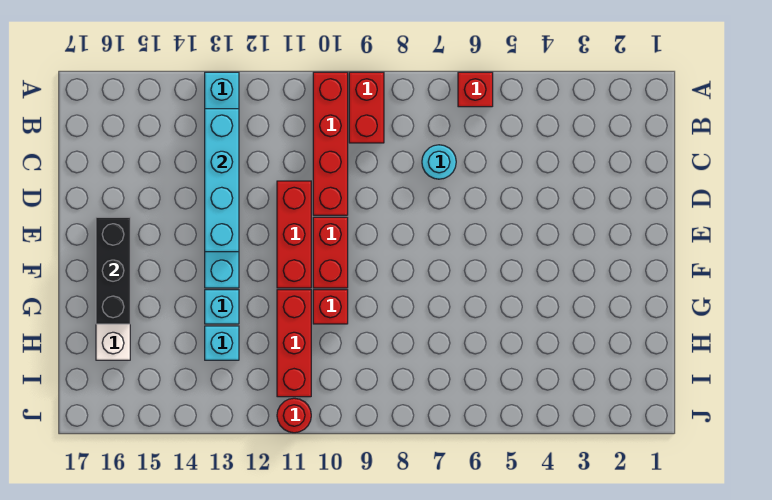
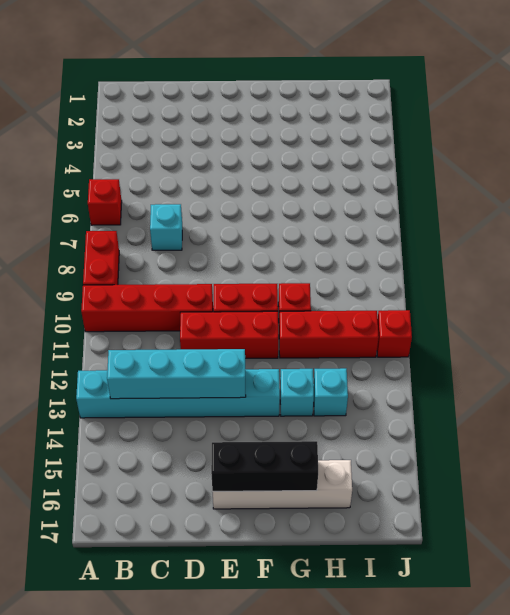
red 1x2 brick [349,72,384,143] -> red 1x2 brick turned to [83,231,119,285]
cyan 1x1 round brick [422,145,456,179] -> cyan 1x1 brick [150,204,182,250]
red 1x1 round brick [277,398,311,433] -> red 1x1 brick [377,310,412,357]

